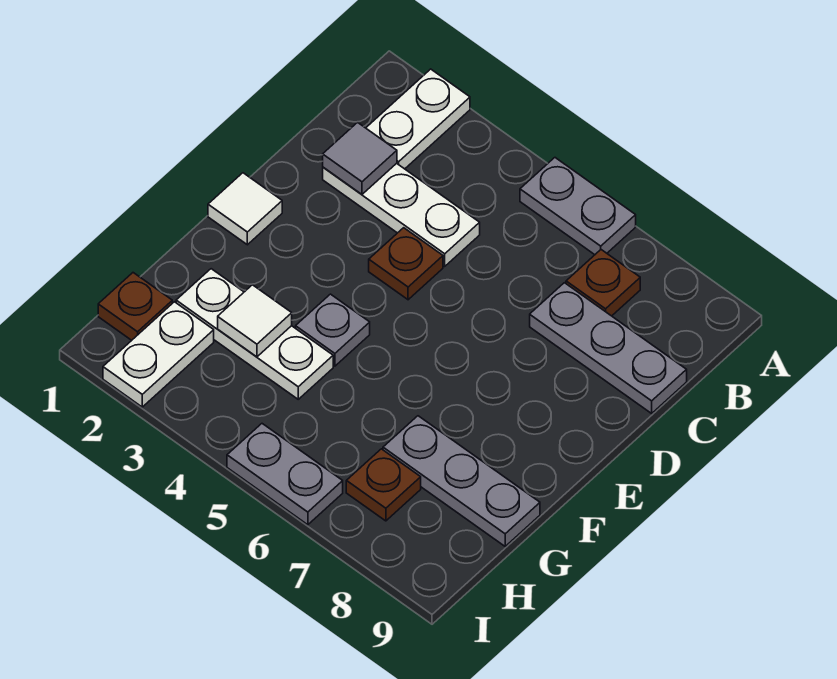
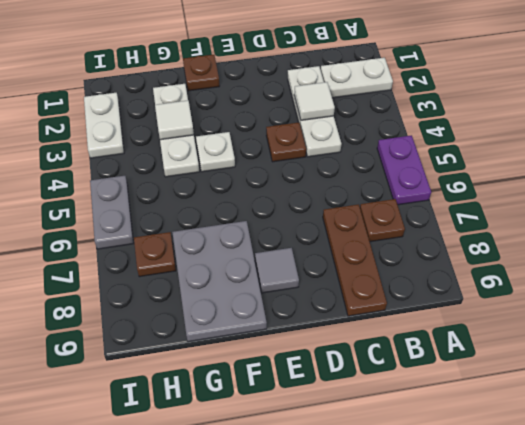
grey 1x2 plate [520,158,636,255] -> purple 1x2 plate [377,135,431,205]
grey 1x1 tile [323,123,397,194] -> grey 1x1 tile moved to [255,248,299,293]
grey 1x3 plate [530,283,687,413] -> brown 1x3 plate [323,204,387,316]
white 1x1 tile [208,173,282,245] -> white 1x1 tile moved to [294,82,335,120]
grey 1x1 plate [296,294,370,366] -> white 1x1 plate [196,132,235,172]
grey 1x3 plate [383,416,540,546] -> grey 2x3 plate [172,221,267,342]
brown 1x1 plate [98,273,172,340] -> brown 1x1 plate moved to [183,55,220,91]
white 1x2 plate [103,302,214,407] -> white 1x2 plate turned to [84,93,124,158]

